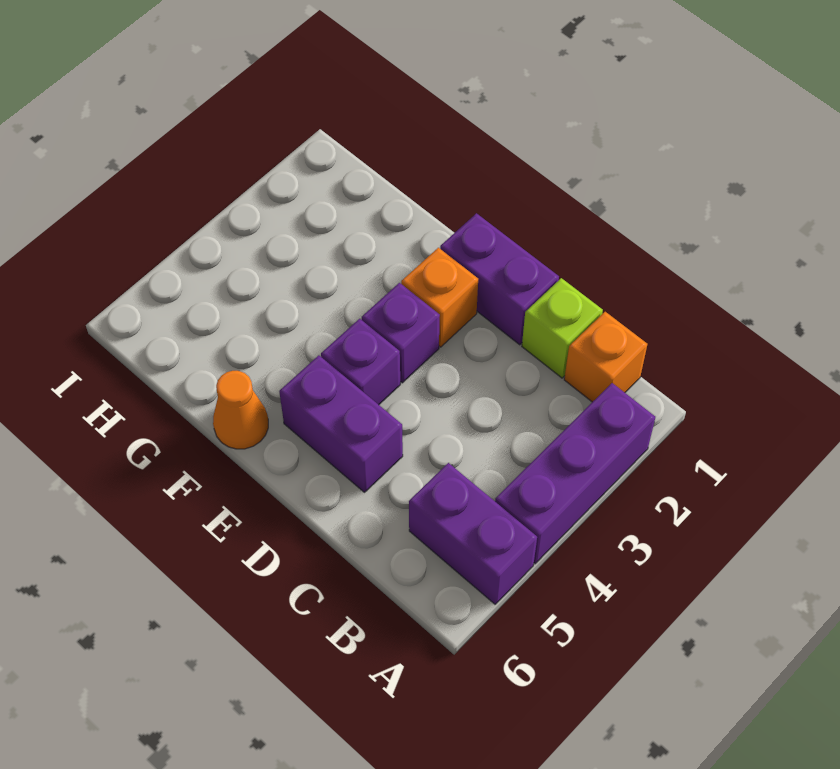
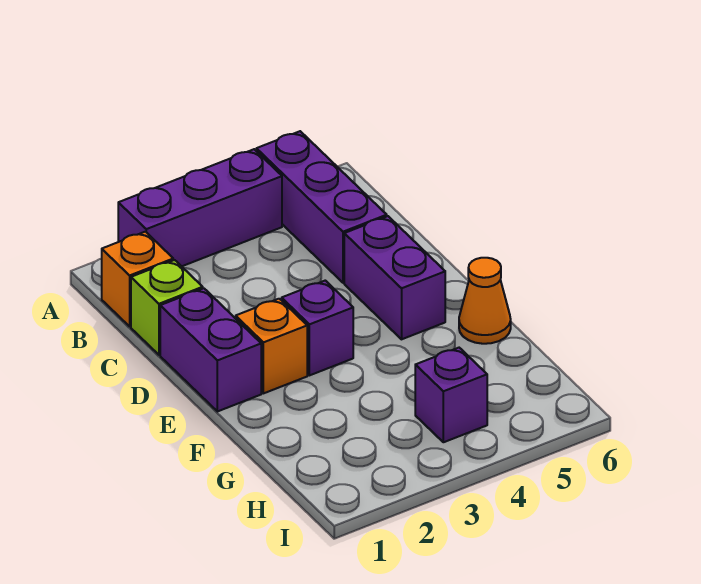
purple 1x2 brick [409,463,537,604] -> purple 1x3 brick [256,131,387,283]
purple 1x1 brick [321,319,400,405] -> purple 1x1 brick moved to [415,348,487,442]

